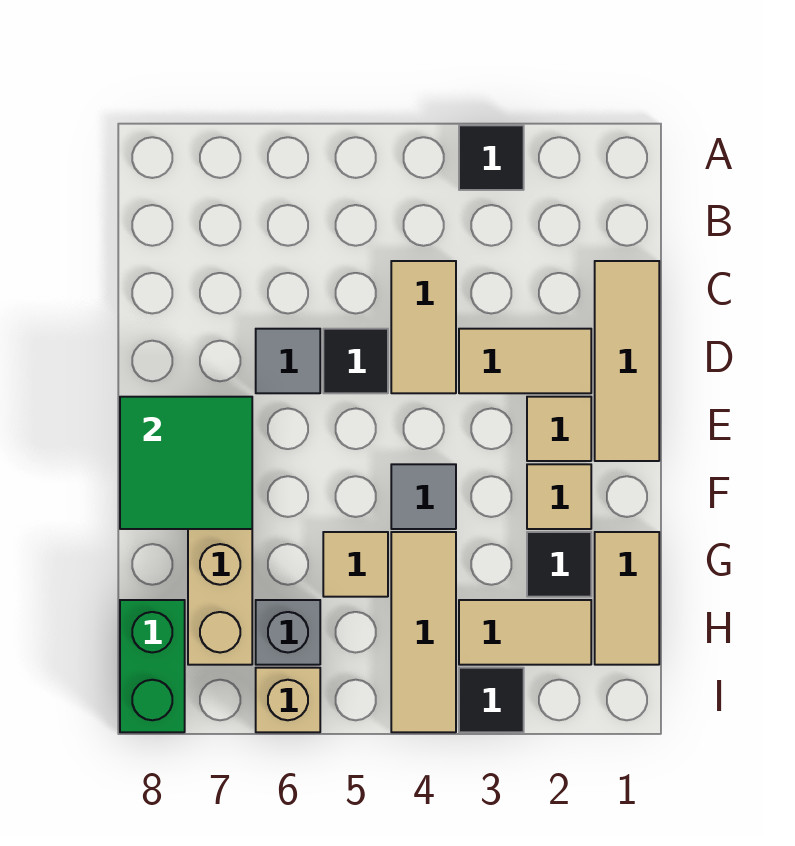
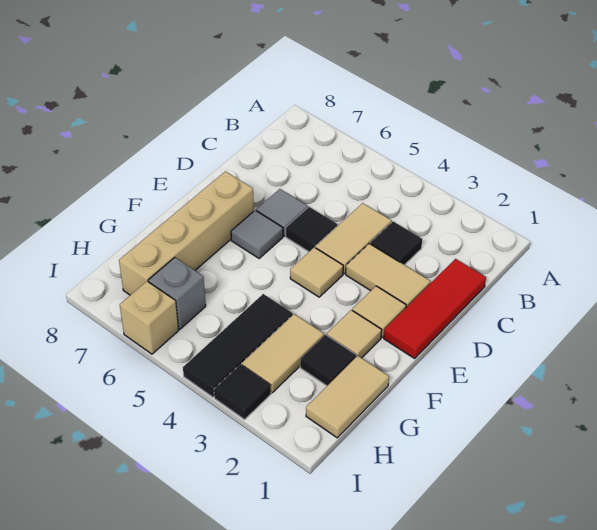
black 1x1 tile [459,125,524,190] -> black 1x1 tile moved to [370,221,422,265]
tan 1x3 tile [595,261,659,461] -> red 1x3 tile [384,259,486,358]
green 2x2 tile [120,397,252,529] -> none
grey 1x1 tile [391,464,456,529] -> grey 1x1 tile moved to [231,210,283,258]
tan 1x3 tile [391,532,456,732] -> black 1x3 tile [183,294,293,397]
tan 1x1 tile [323,532,388,597] -> tan 1x1 tile moved to [290,247,343,297]
tan 1x2 tile [459,600,591,665] -> tan 1x2 tile turned to [242,314,324,393]
green 1x2 brick [120,600,185,732] -> none

